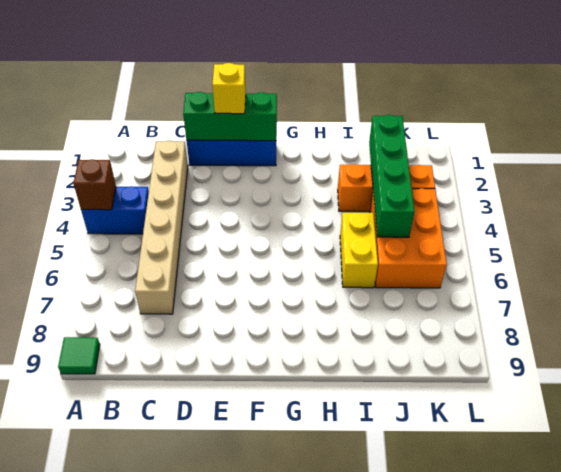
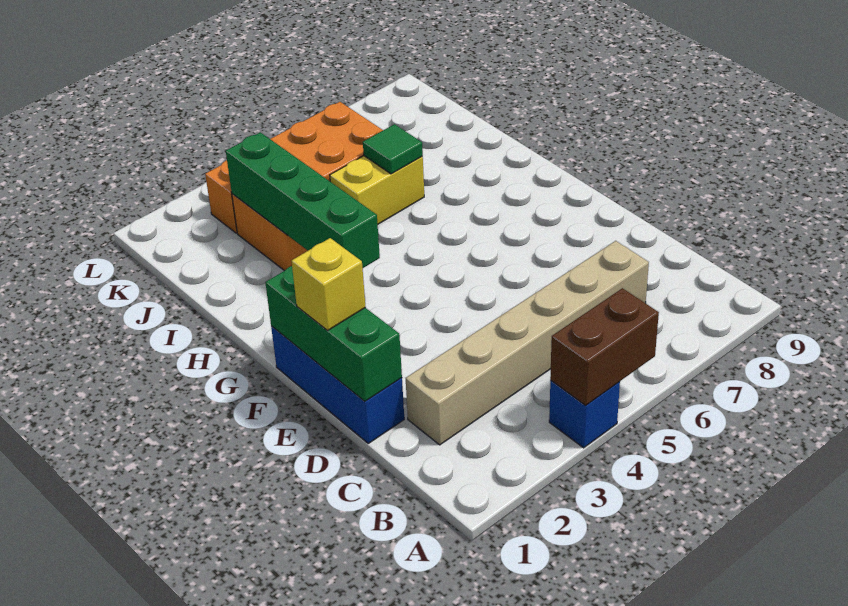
blue 1x2 brick [81,186,149,234] -> blue 1x1 brick [549,381,620,448]
brown 1x1 brick [73,159,116,210] -> brown 1x2 brick [550,288,659,406]
green 1x1 tile [58,337,100,374] -> green 1x1 tile moved to [363,124,423,174]
green 1x4 brick [369,115,414,237] -> green 1x4 brick turned to [226,132,380,268]

